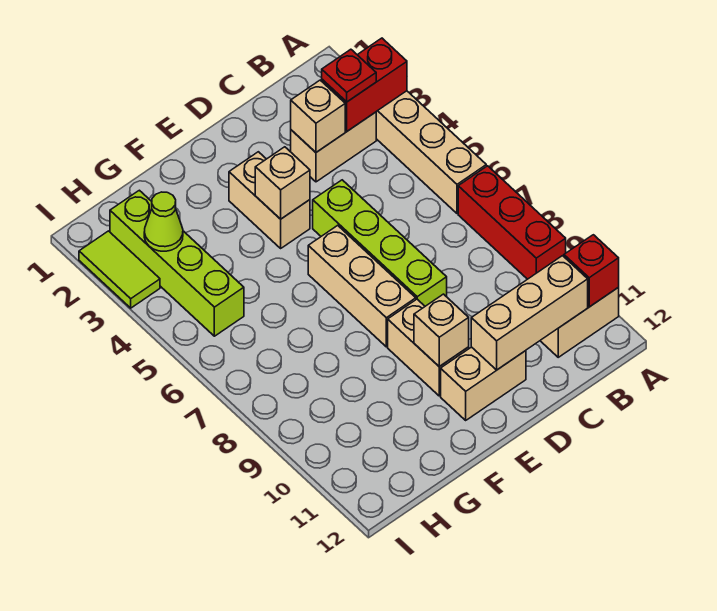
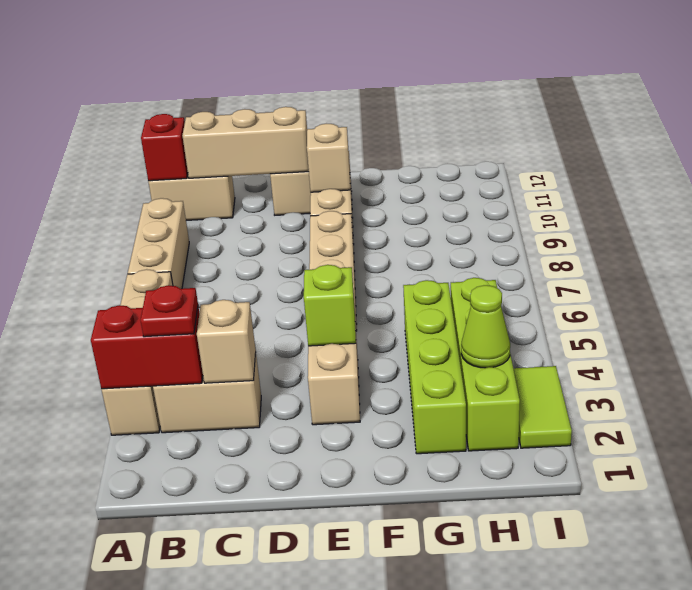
red 1x3 brick [458,166,566,279] -> tan 1x3 brick [128,198,189,289]
lime 1x4 brick [313,180,447,306] -> lime 1x4 brick moved to [403,280,466,454]
tan 1x1 brick [255,147,310,219] -> lime 1x1 brick [304,265,356,346]

